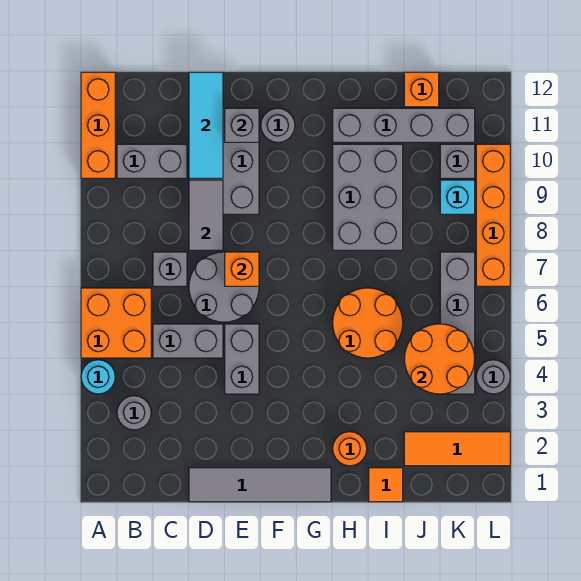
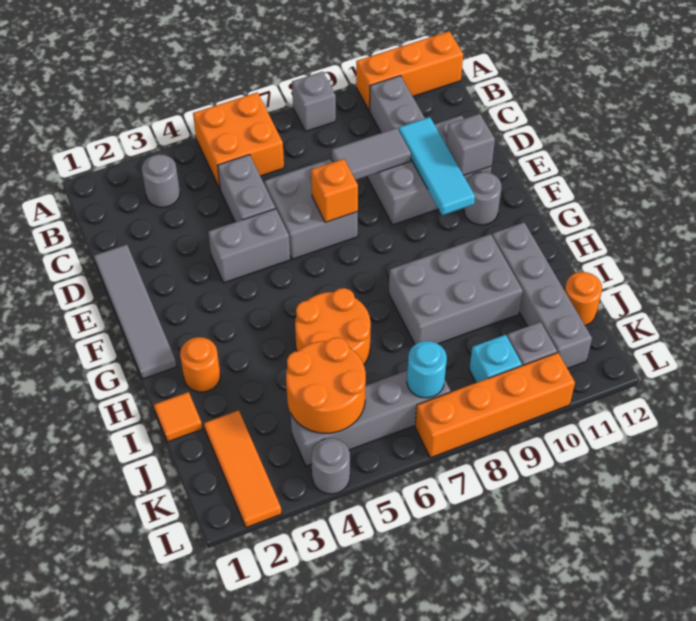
cyan 1x1 round brick [81,360,115,394] -> cyan 1x1 round brick moved to [407,341,447,398]
grey 1x1 brick [153,252,187,286] -> grey 1x1 brick moved to [292,72,336,131]
grey 2x2 round brick [189,252,259,322] -> grey 2x2 brick [264,159,358,259]
cyan 1x3 tile [189,72,223,178] -> cyan 1x3 tile turned to [399,117,475,215]
orange 1x1 brick [404,72,439,107] -> orange 1x1 round brick [565,272,602,325]

